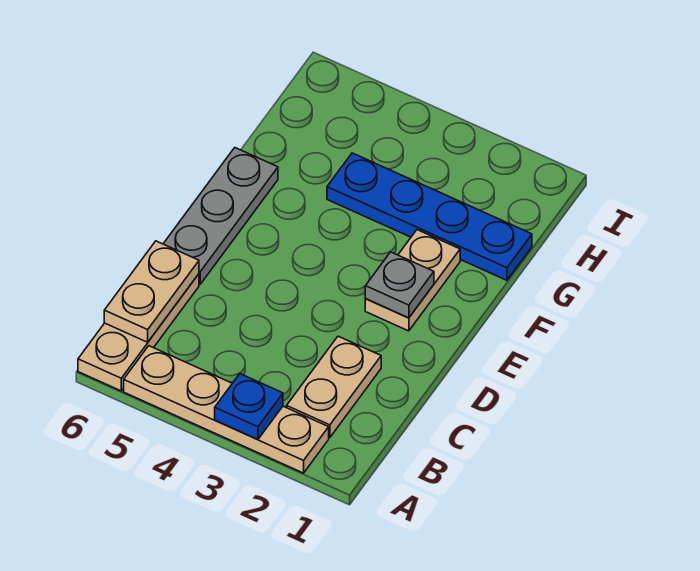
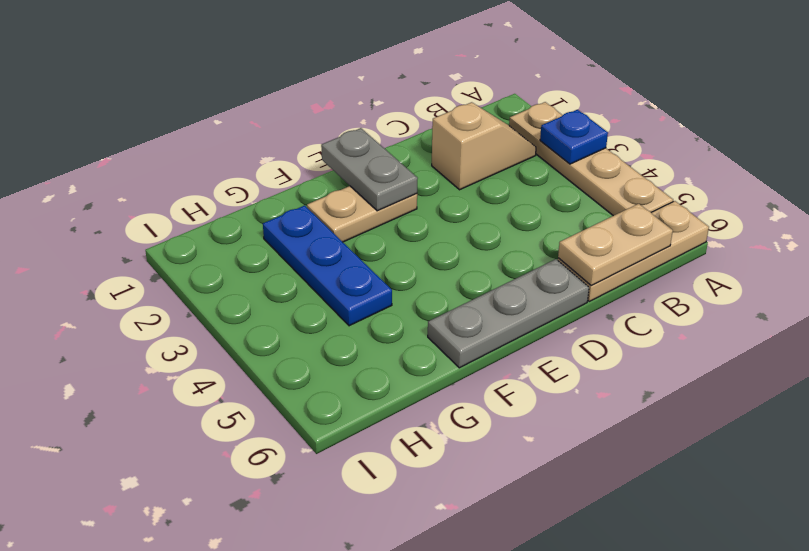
tan 1x2 plate [287,336,381,438] -> tan 1x2 slope [432,102,536,190]
grey 1x1 plate [365,252,434,318] -> grey 1x2 plate [321,128,418,211]
blue 1x4 plate [327,153,532,280] -> blue 1x3 plate [263,205,392,326]

